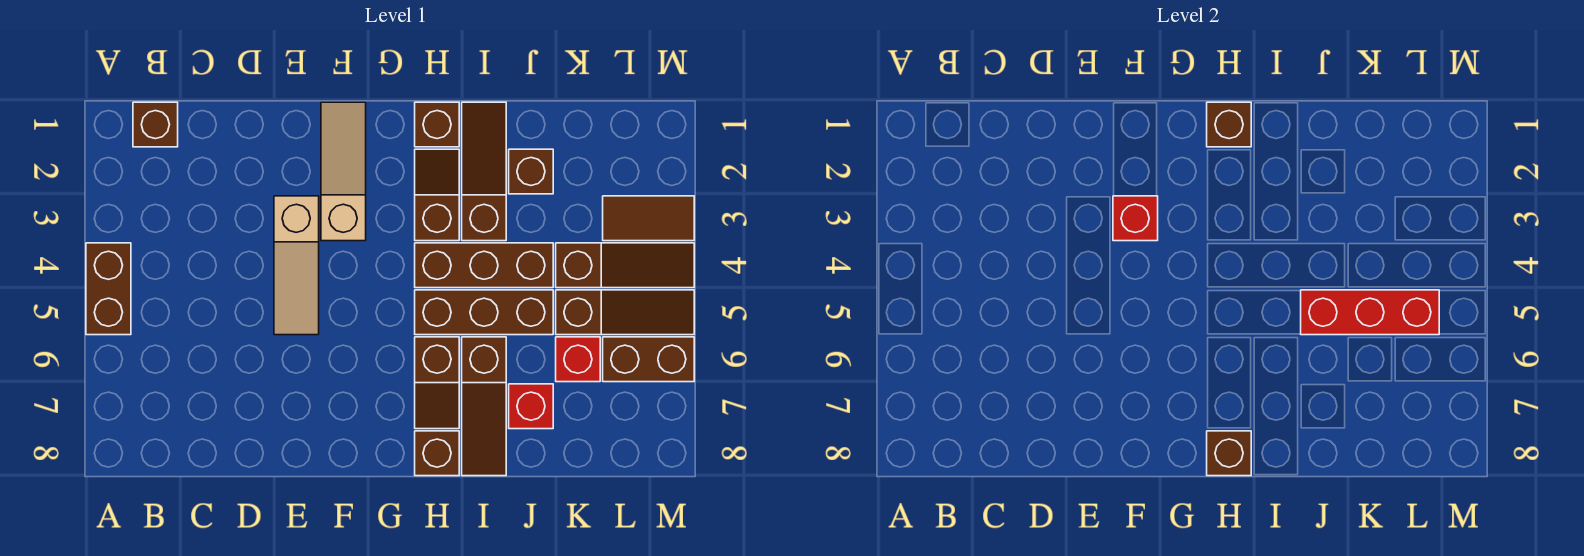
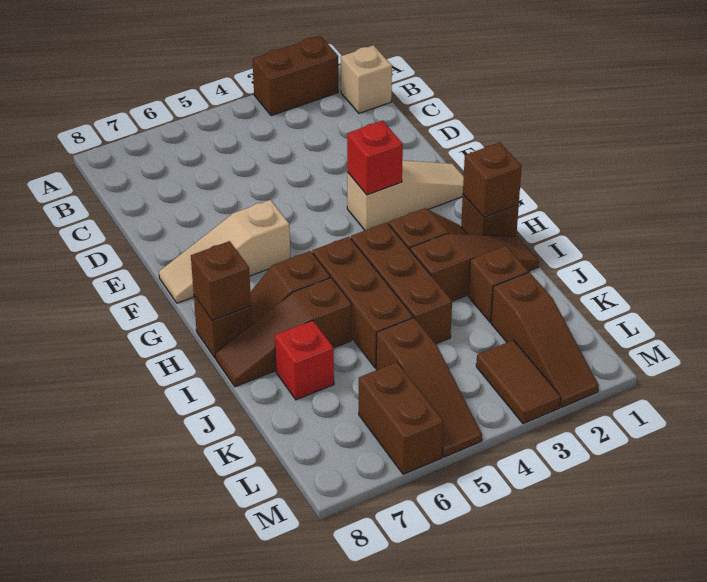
brown 1x2 brick [86,243,131,335] -> brown 1x2 brick moved to [253,36,338,116]
brown 1x1 brick [133,102,178,147] -> tan 1x1 brick [341,45,392,113]
tan 1x3 slope [274,196,319,335] -> tan 1x3 slope moved to [159,200,290,303]
red 1x3 brick [1301,290,1439,335] -> none
brown 1x3 slope [556,243,694,288] -> brown 1x3 slope moved to [491,272,599,407]
red 1x1 brick [556,337,600,382] -> none

